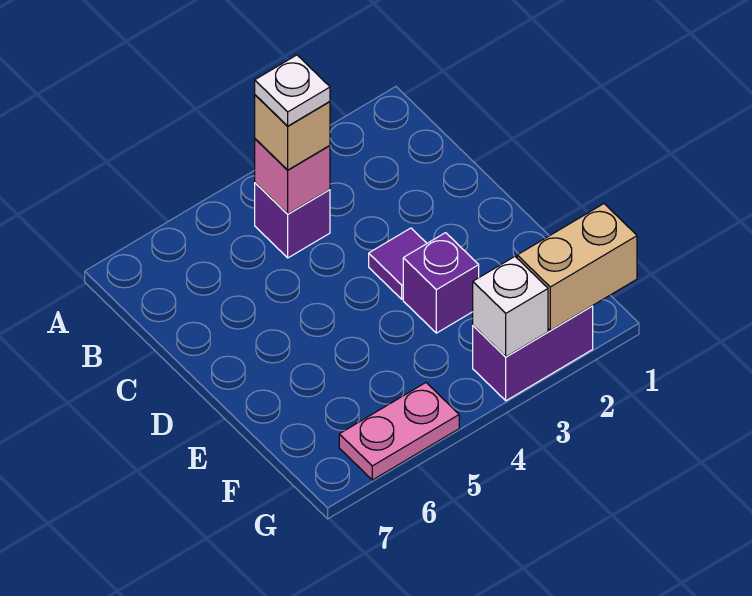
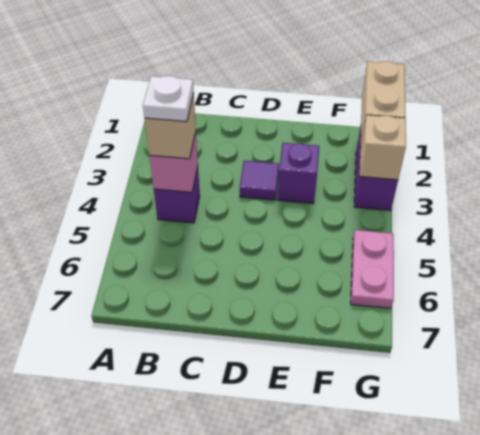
white 1x1 brick [473,256,548,357] -> tan 1x1 brick [360,115,406,180]

